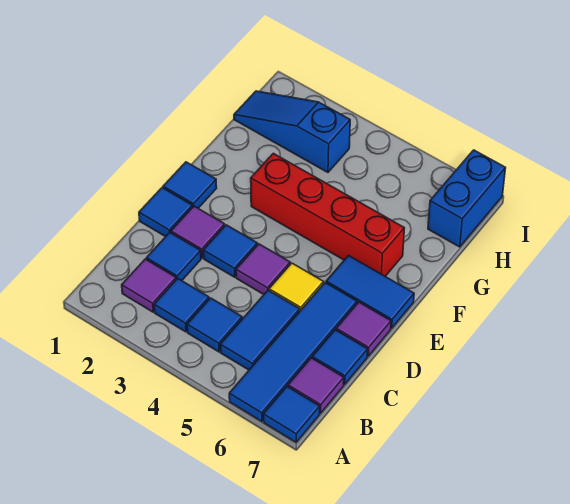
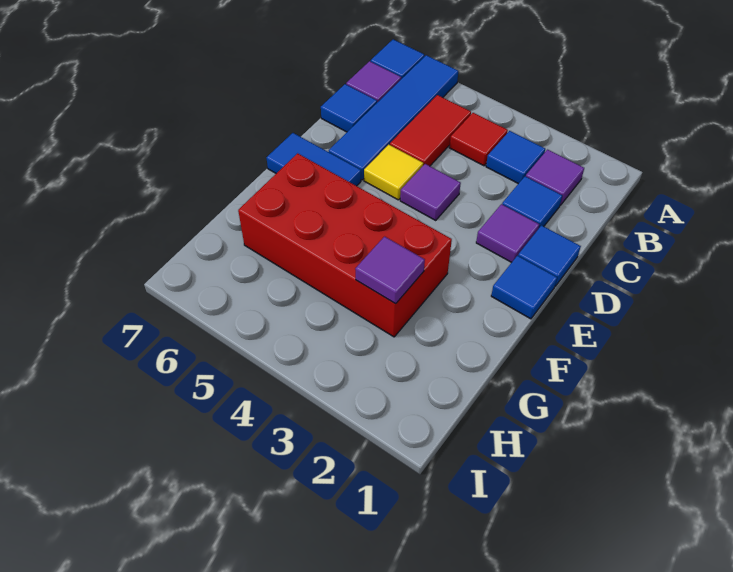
blue 1x1 tile [187,298,242,352] -> red 1x1 tile [449,113,508,166]
blue 1x2 tile [220,290,300,370] -> red 1x2 tile [390,95,471,166]
blue 1x1 tile [203,225,257,277] -> none
purple 1x1 tile [336,302,391,356] -> purple 1x1 tile moved to [355,237,425,303]
red 1x4 brick [251,153,404,276] -> red 2x4 brick [238,153,452,337]
blue 1x3 slope [234,91,350,172] -> none
blue 1x2 brick [428,150,506,247] -> none

